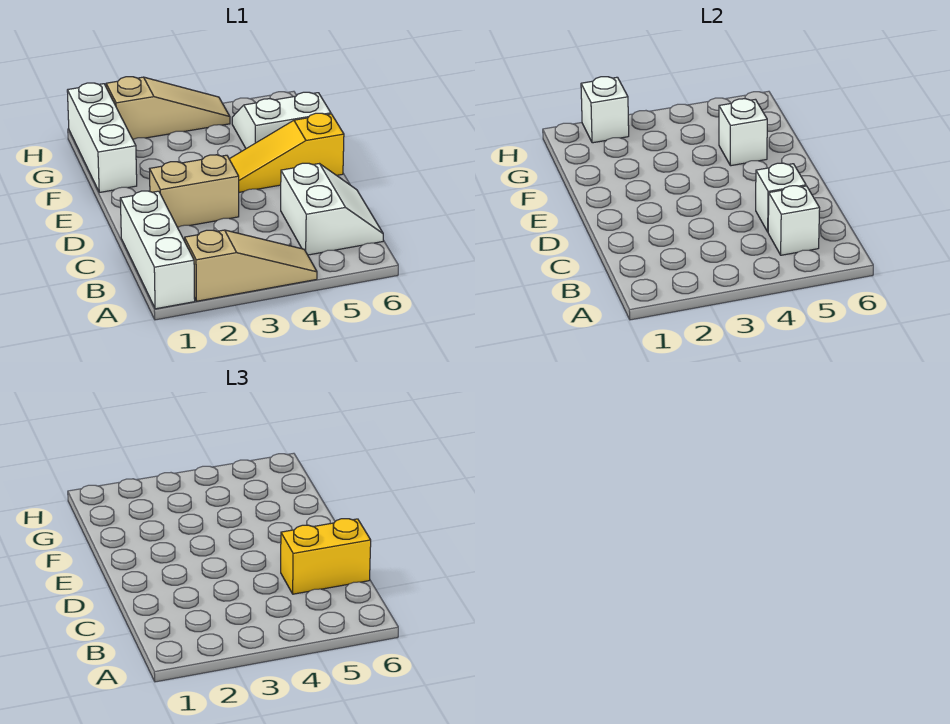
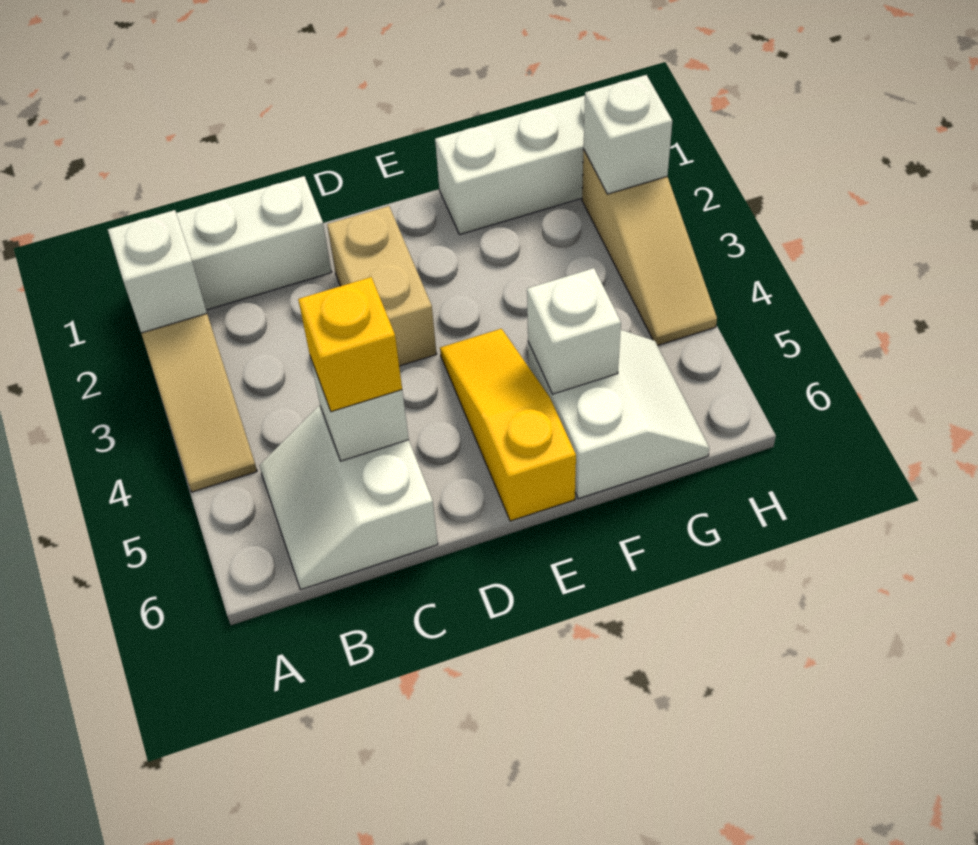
white 2x2 slope [281,163,383,255] -> white 2x2 slope turned to [259,406,438,590]
white 1x1 brick [768,186,820,255] -> white 1x1 brick moved to [108,210,207,333]
yellow 1x2 brick [281,519,371,594] -> yellow 1x1 brick [298,277,402,412]

